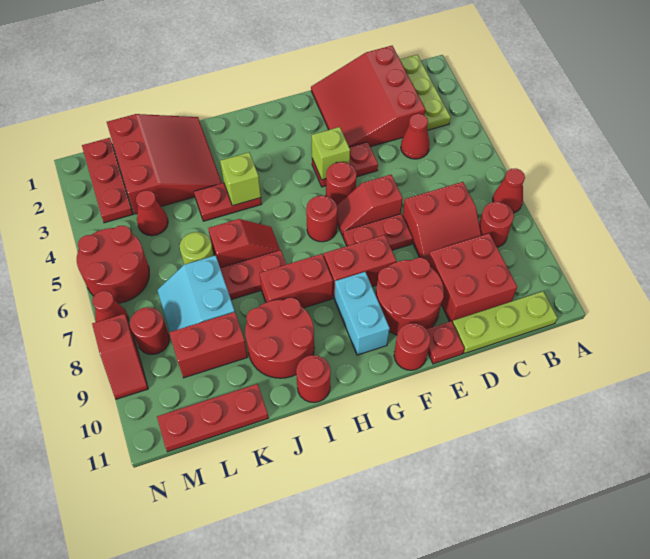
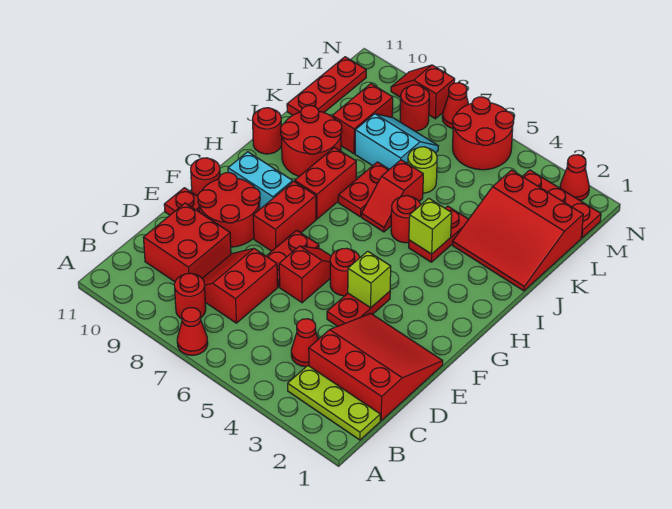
lime 1x3 plate [452,292,557,353] -> none
red 1x1 round brick [306,195,337,242] -> red 1x1 round brick moved to [391,196,421,243]
red 1x1 cone [136,190,168,236] -> red 1x1 cone moved to [560,155,589,201]

